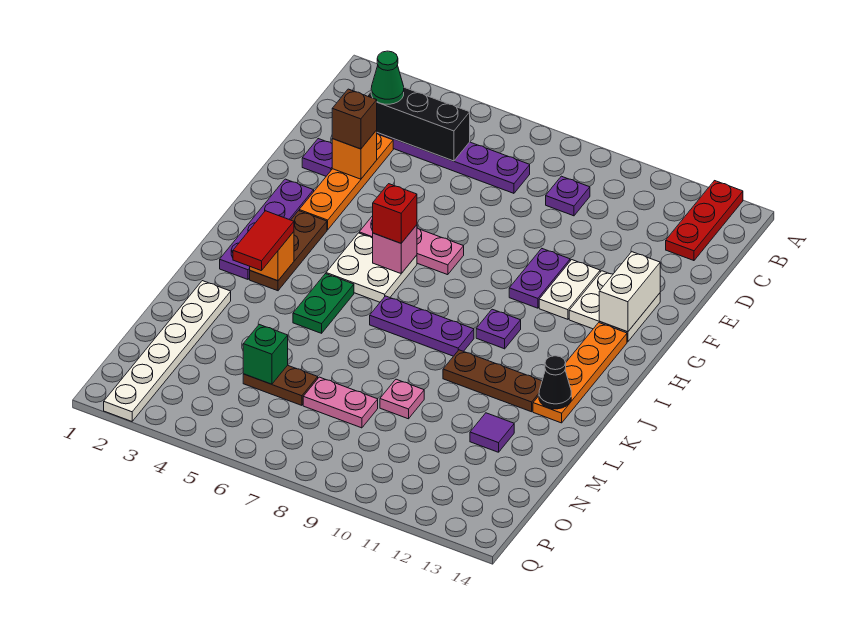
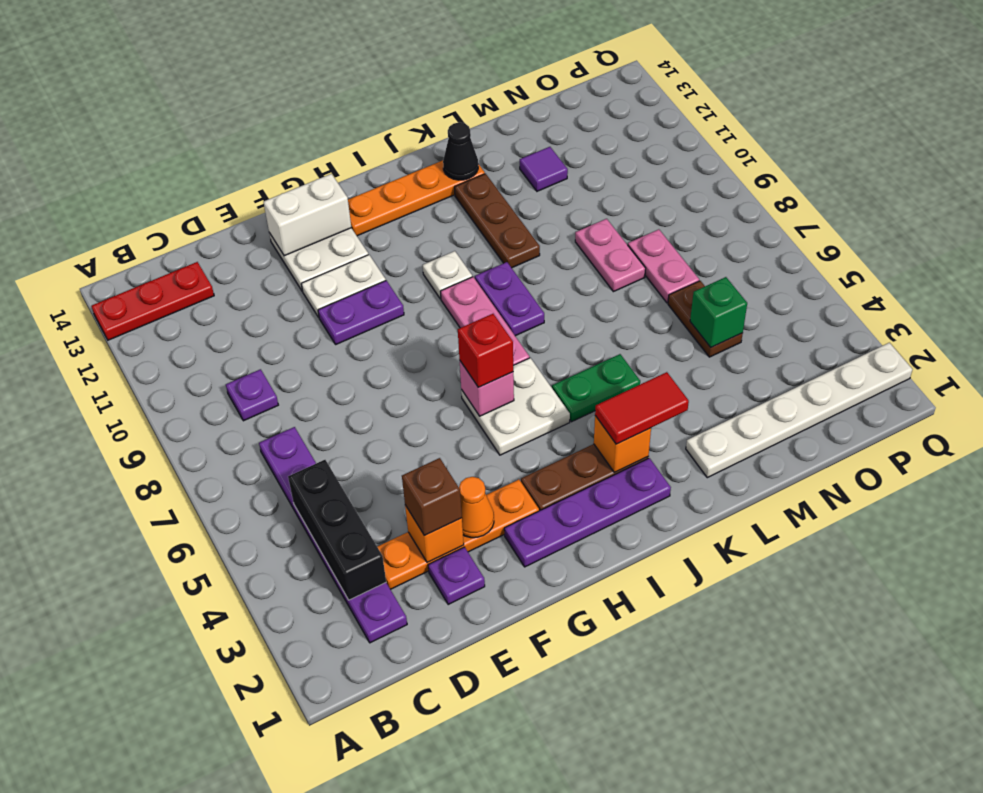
green 1x1 cone [371,51,404,104] -> none
none -> orange 1x1 cone [459,477,494,538]
pink 1x3 plate [359,216,464,275] -> pink 1x3 plate moved to [441,277,530,365]
purple 1x1 plate [476,309,521,349] -> white 1x1 plate [423,251,472,299]
purple 1x3 plate [370,296,474,356] -> purple 1x2 plate [475,262,544,336]
pink 1x1 plate [380,379,424,419] -> pink 1x2 plate [575,219,646,292]

